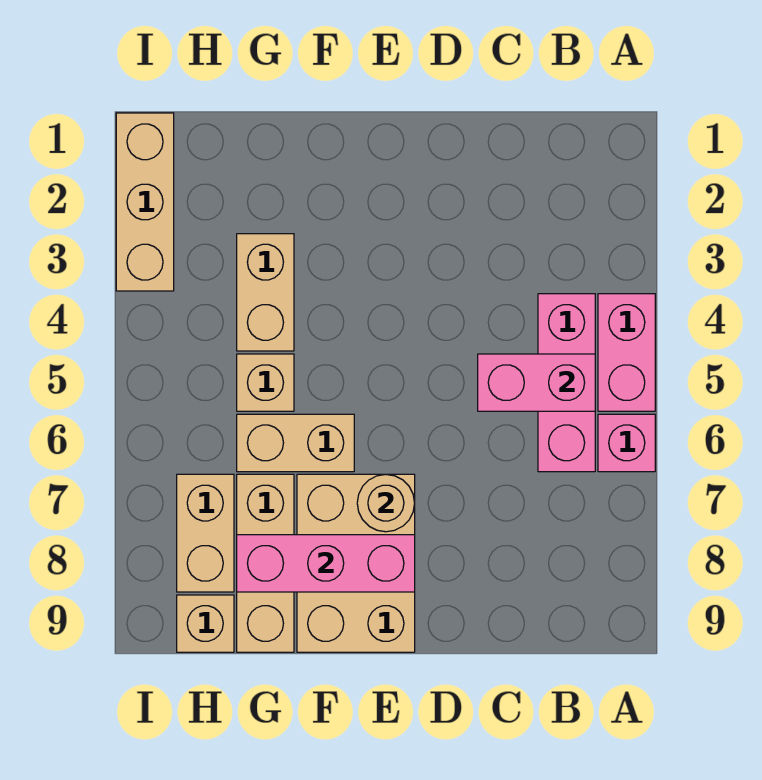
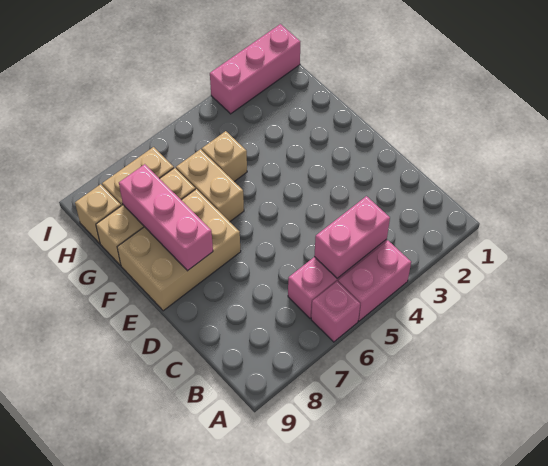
pink 1x2 brick [478,354,595,411] -> pink 1x2 brick turned to [314,196,390,278]
tan 1x1 round brick [357,474,415,532] -> none
tan 1x2 brick [237,234,294,351] -> none
tan 1x3 brick [116,113,174,291] -> pink 1x3 brick [210,24,300,114]

